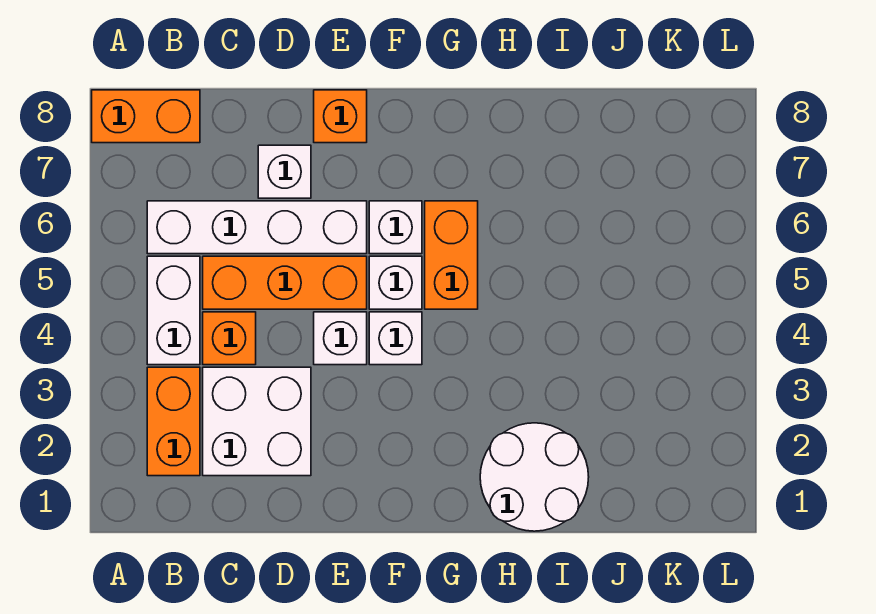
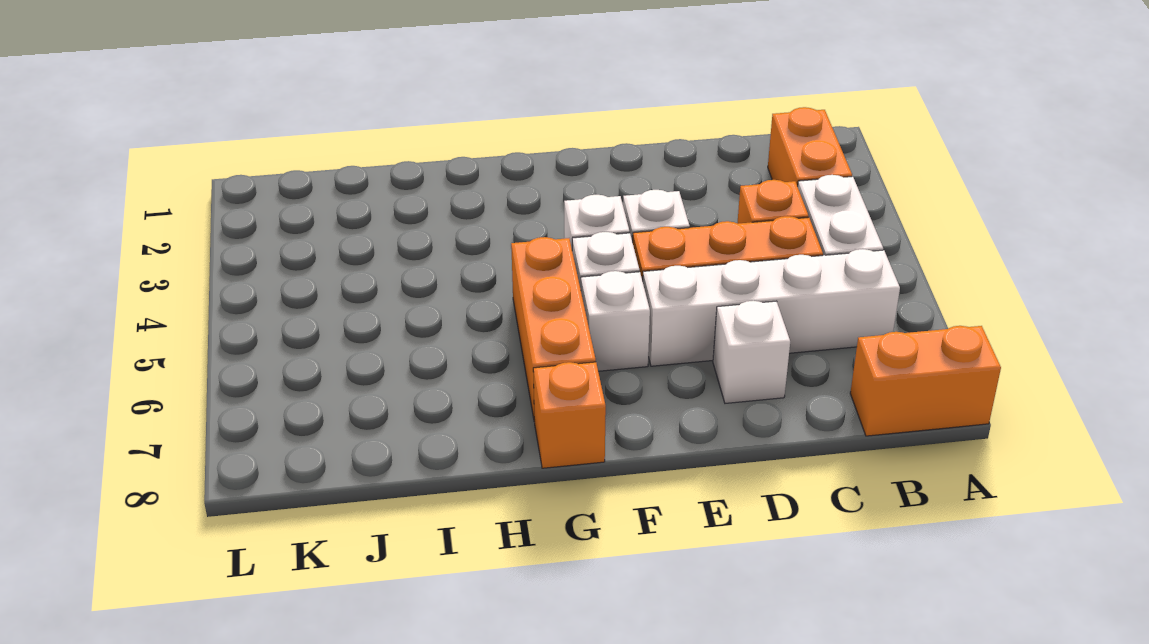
white 2x2 brick [203,367,311,476] -> none
orange 1x1 brick [314,90,367,143] -> orange 1x1 brick moved to [533,362,606,468]
orange 1x2 brick [425,201,478,309] -> orange 1x3 brick [511,237,596,422]
white 2x2 round brick [480,423,589,531] -> none

